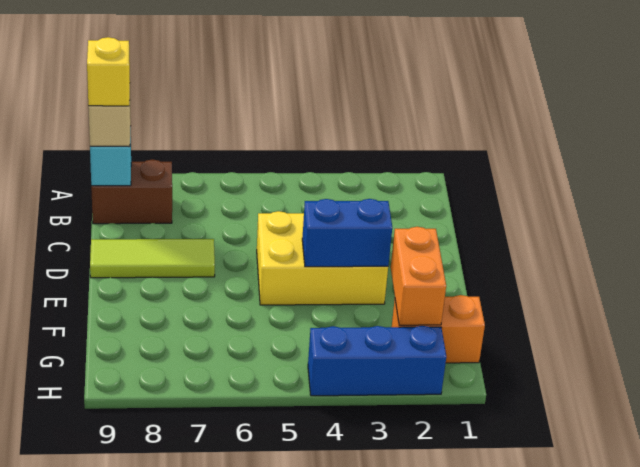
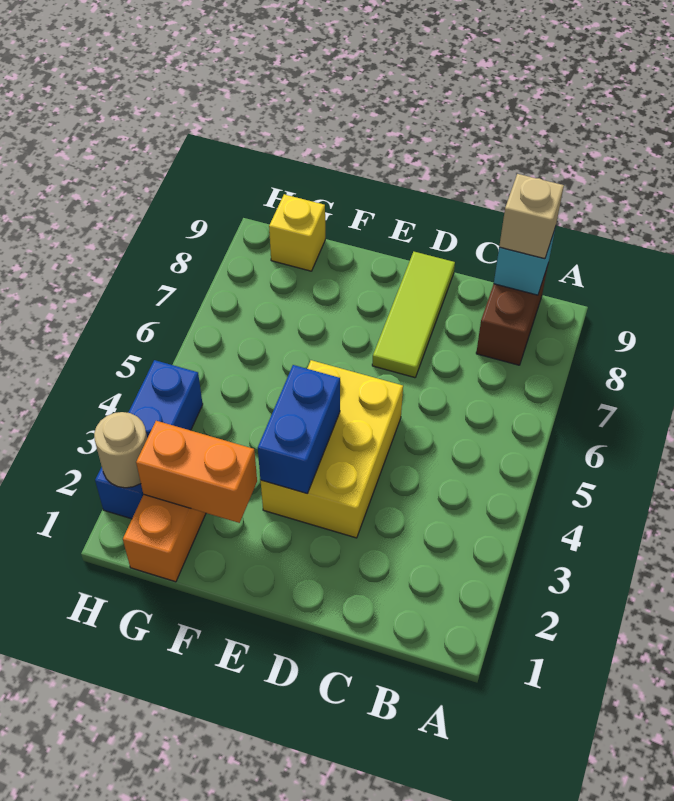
yellow 1x1 brick [87,37,130,106] -> yellow 1x1 brick moved to [269,194,325,271]
none -> tan 1x1 round brick [94,412,147,488]

